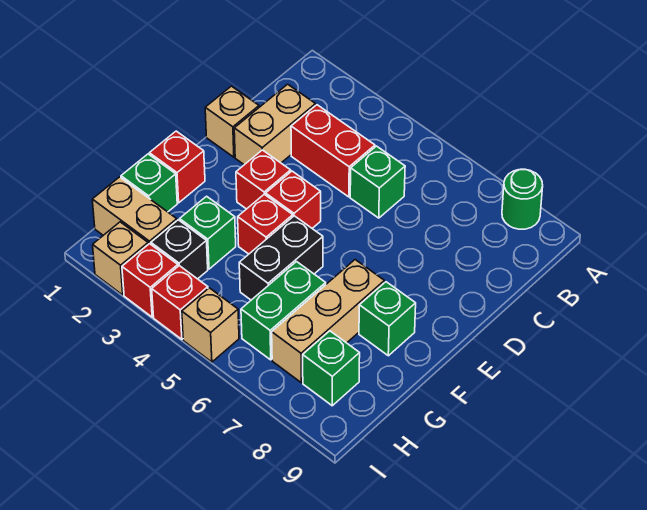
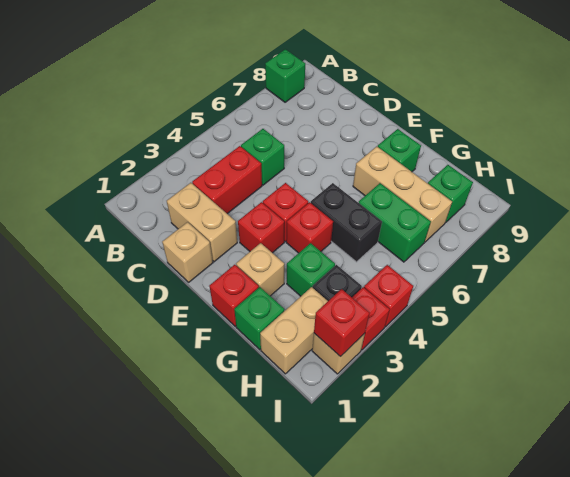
green 1x1 round brick [502,169,543,229] -> green 1x1 brick [265,49,305,102]
none -> red 1x1 brick [314,289,370,357]
tan 1x1 brick [182,288,239,362] -> tan 1x1 brick moved to [236,243,284,296]

